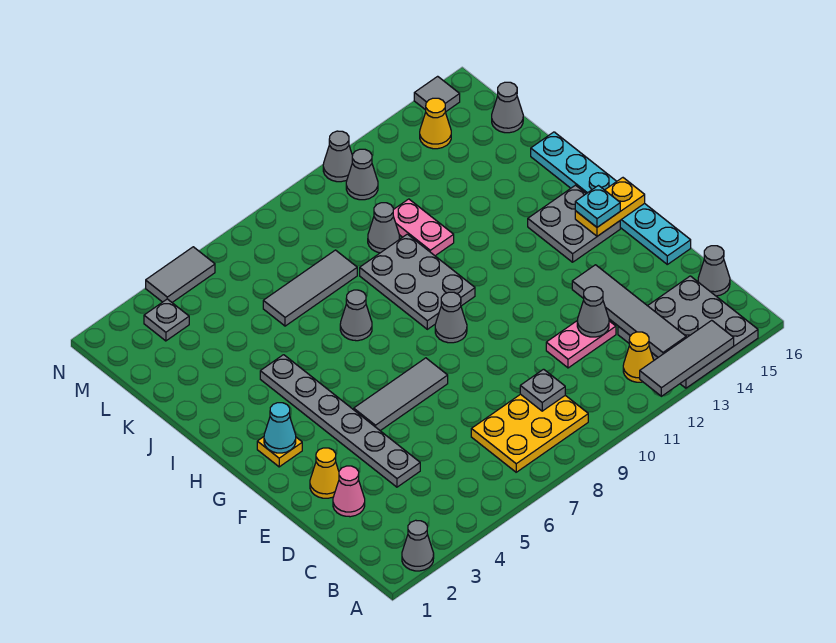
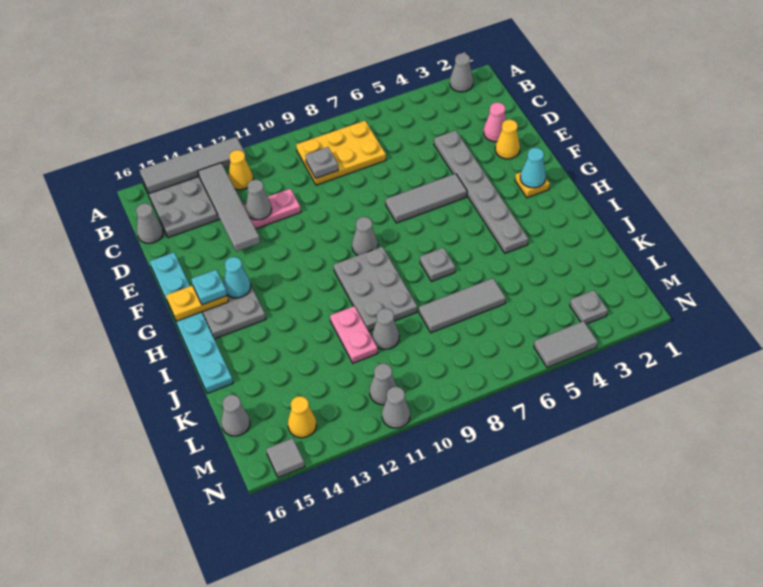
grey 1x3 tile [640,320,734,396] -> grey 1x4 tile [140,137,246,194]
none -> cyan 1x1 cone [224,257,251,298]
grey 1x1 cone [340,290,372,341] -> grey 1x1 plate [420,248,455,282]

